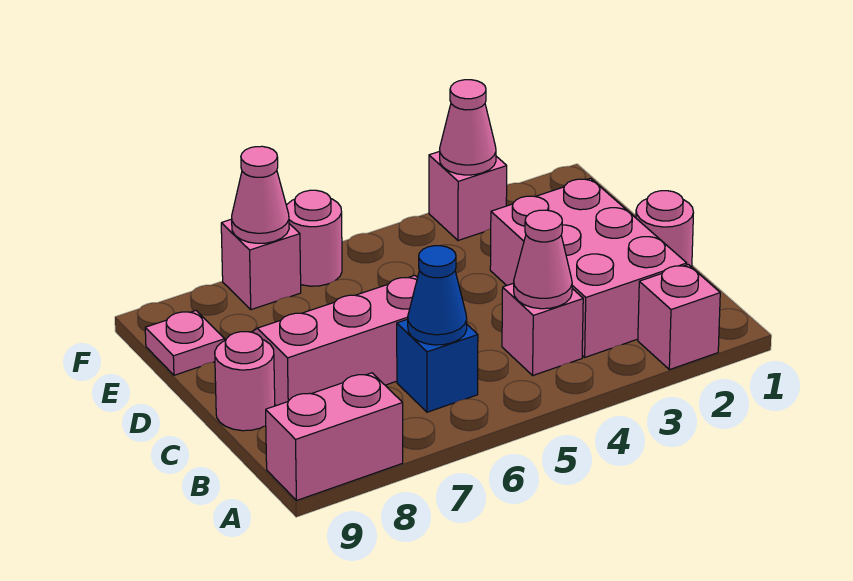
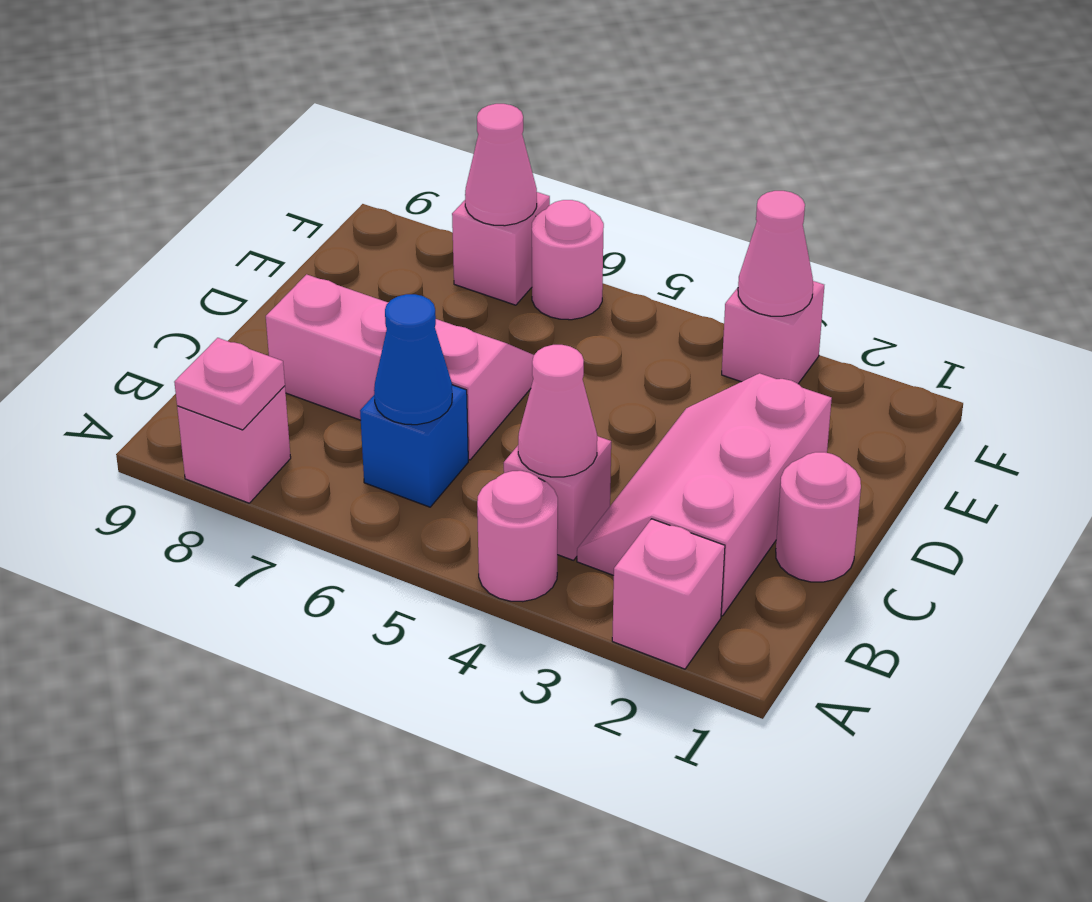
pink 1x2 brick [266,373,403,501] -> pink 1x1 brick [177,386,291,503]
pink 2x3 brick [490,178,687,357] -> pink 2x3 slope [577,373,832,616]
pink 1x1 round brick [215,332,275,431] -> pink 1x1 round brick moved to [477,471,558,602]
pink 1x1 plate [145,311,225,375] -> pink 1x1 plate moved to [174,338,285,430]

